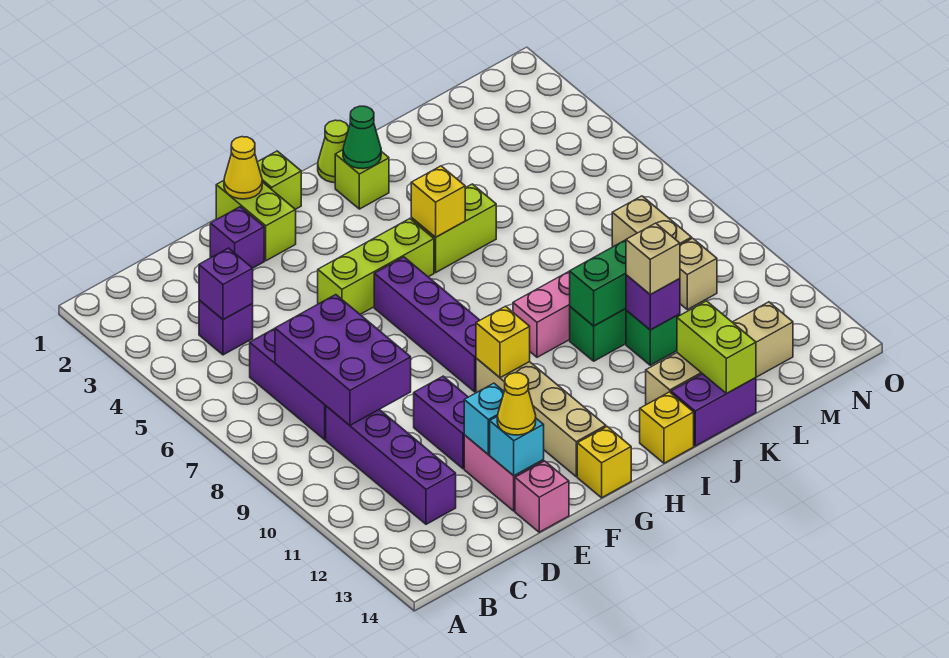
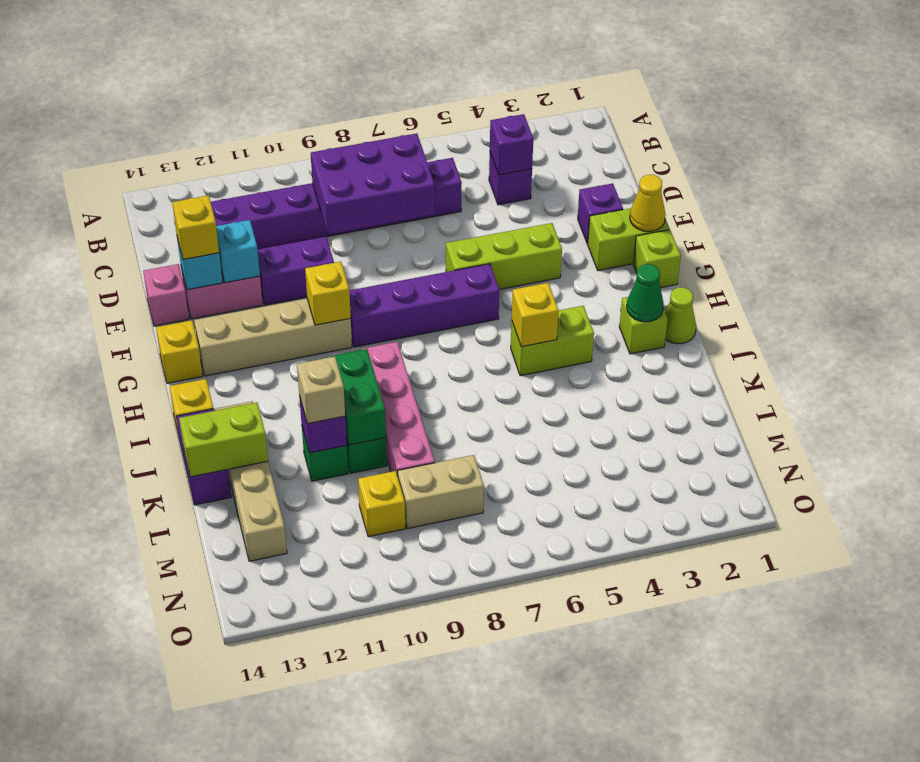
yellow 1x1 cone [497,373,536,435] -> yellow 1x1 brick [172,195,219,260]
lime 1x3 brick [318,219,434,314] -> lime 1x3 brick turned to [446,223,562,290]
lime 1x2 brick [411,184,496,273] -> lime 1x2 brick turned to [511,306,594,376]
tan 1x1 brick [680,238,717,310] -> yellow 1x1 brick [358,471,405,537]

